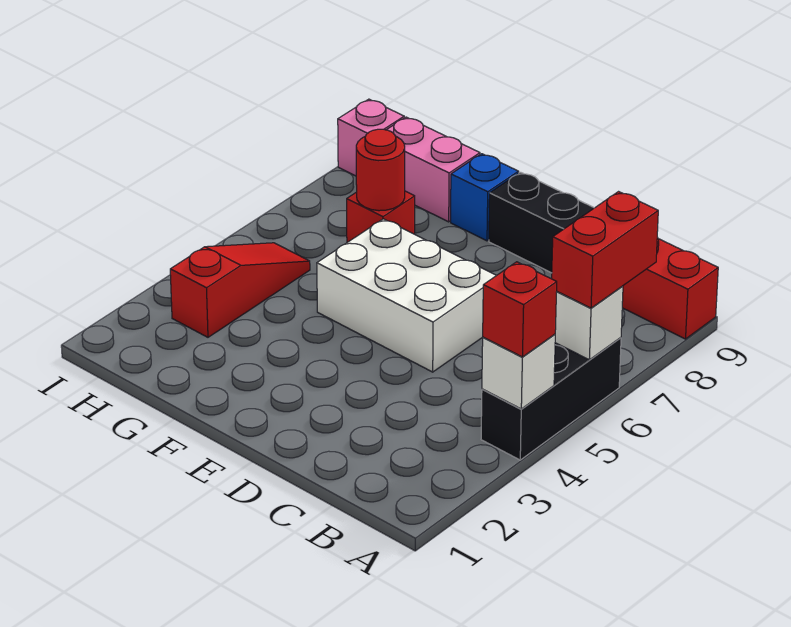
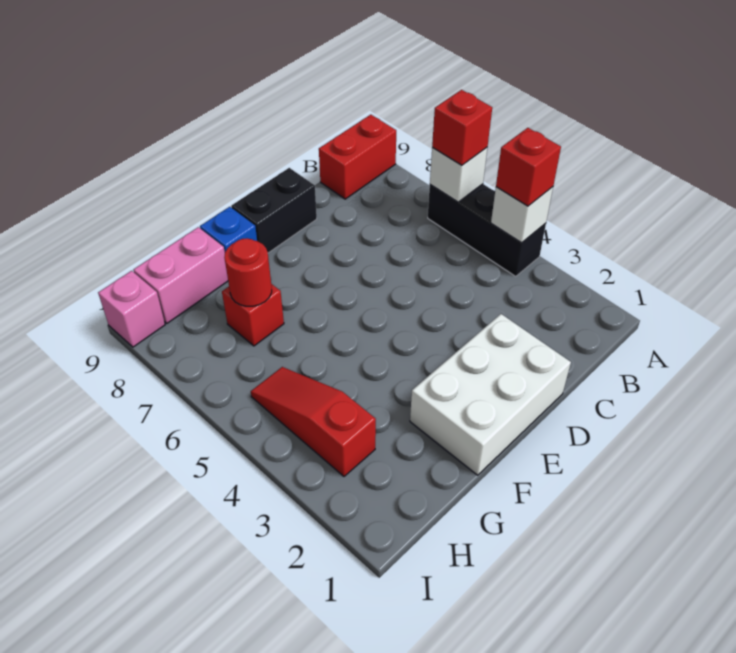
red 1x2 brick [552,192,658,308] -> red 1x1 brick [432,90,492,165]
white 2x3 brick [317,219,497,372] -> white 2x3 brick moved to [410,314,571,475]

